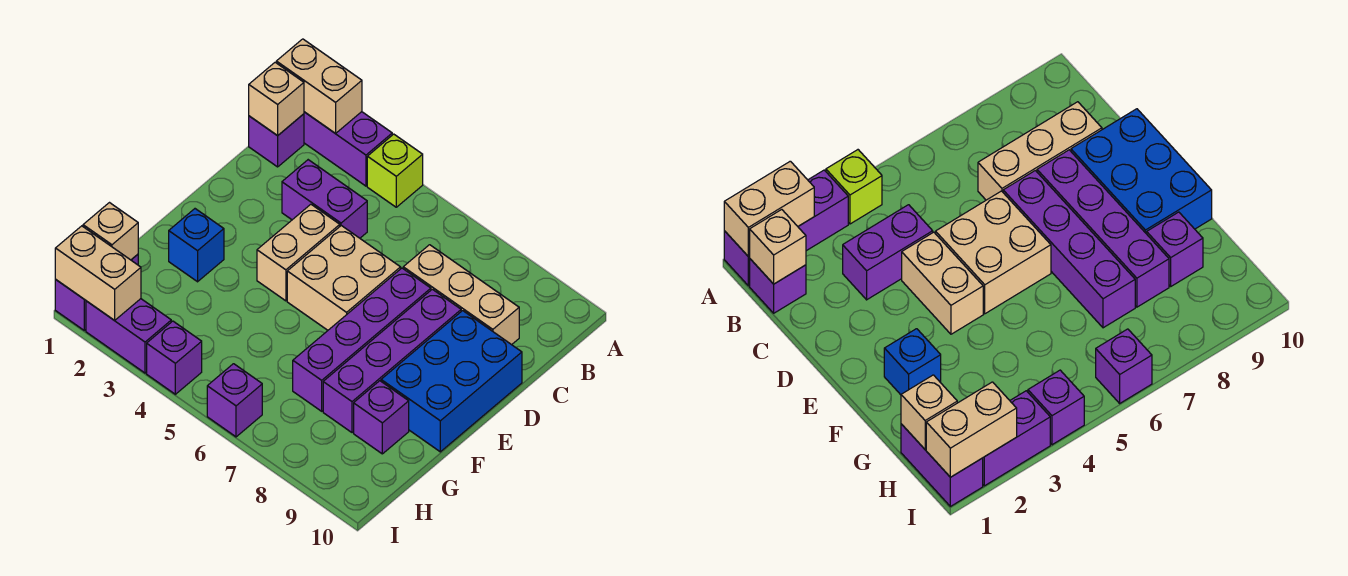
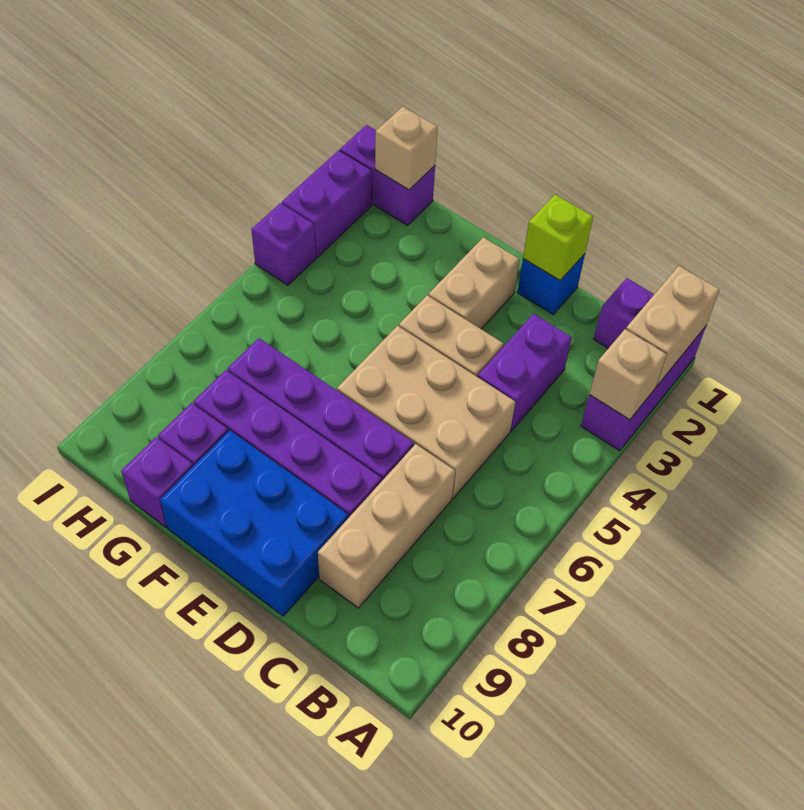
lime 1x1 brick [367,134,423,207] -> lime 1x1 brick moved to [523,194,593,280]
tan 1x1 brick [249,62,304,136] -> tan 1x1 brick moved to [589,329,667,420]
tan 2x2 brick [287,226,401,330] -> tan 2x3 brick [337,326,515,498]
blue 1x1 brick [169,209,224,282] -> blue 1x1 brick moved to [518,254,585,314]
tan 1x2 brick [55,226,141,320] -> tan 1x2 brick moved to [428,237,520,329]
purple 1x1 brick [207,364,262,437] -> purple 1x1 brick moved to [121,437,193,527]

